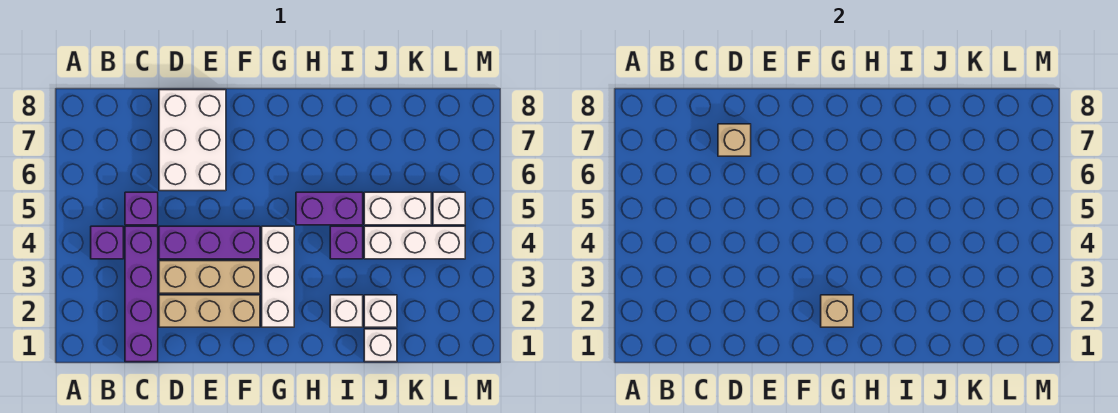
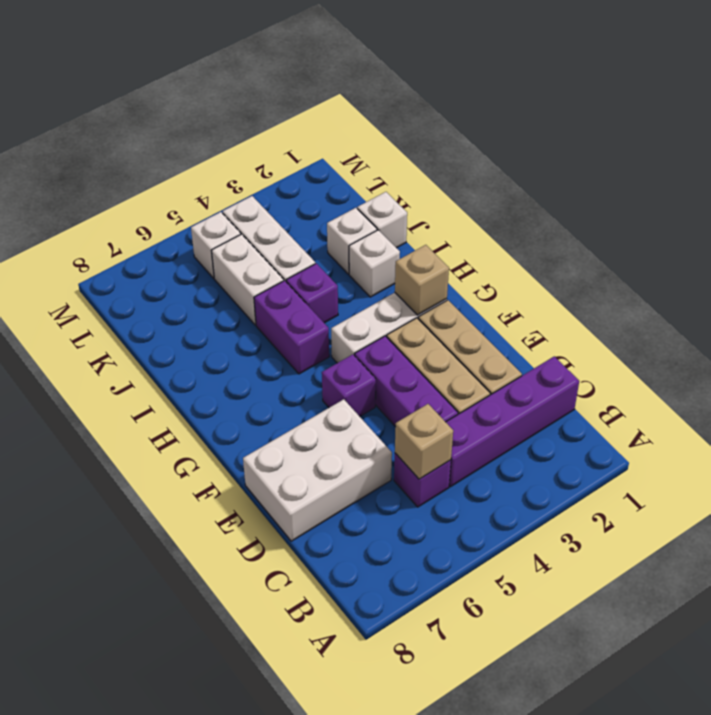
purple 1x1 brick [91,226,123,259] -> purple 1x1 brick moved to [322,354,376,416]
tan 1x1 brick [718,124,751,156] -> tan 1x1 brick moved to [395,404,453,479]

